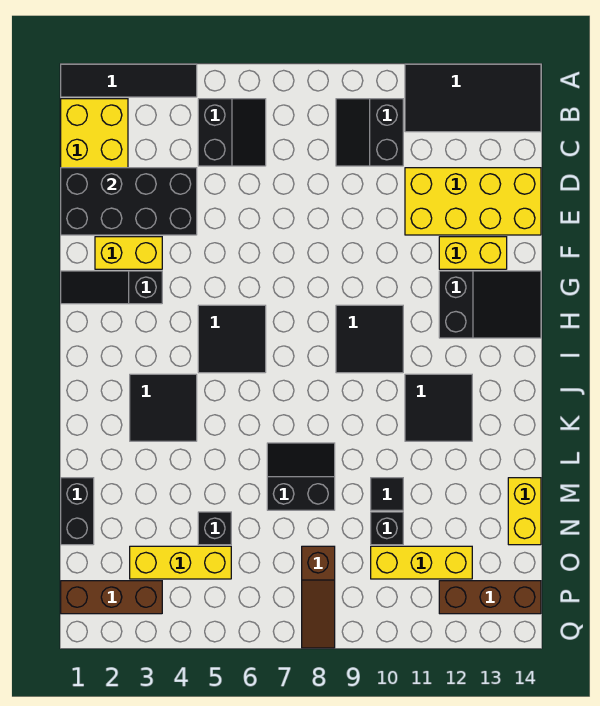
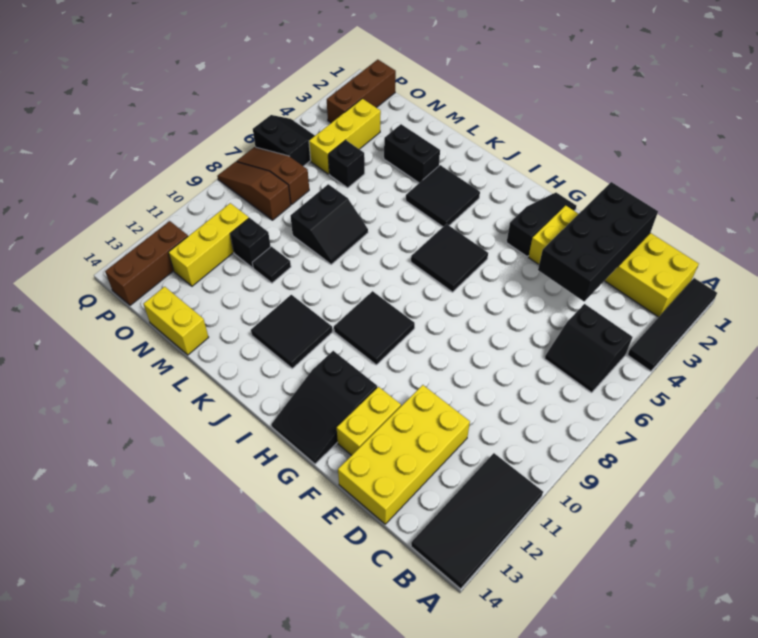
black 2x2 slope [336,99,403,166] -> black 2x2 slope moved to [253,115,315,166]
black 1x2 brick [61,478,94,545] -> black 1x2 brick moved to [384,124,440,183]
none -> brown 1x3 slope [236,147,309,205]

